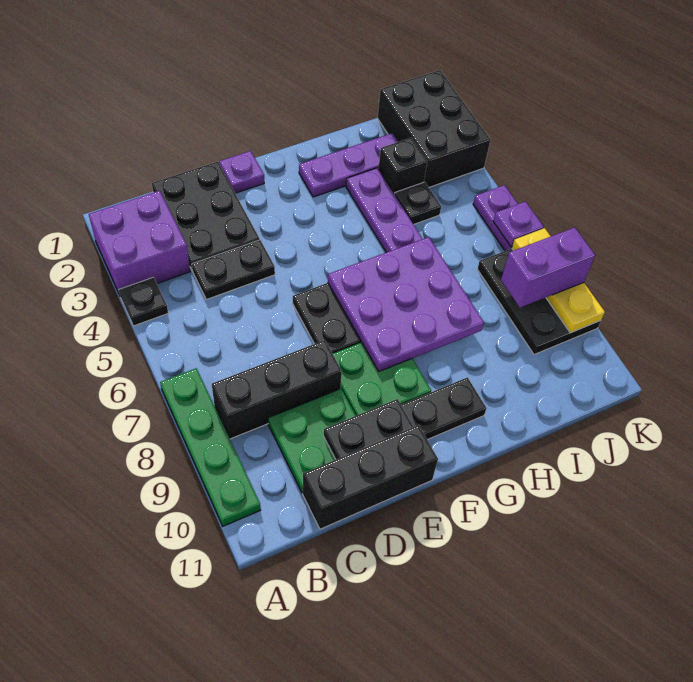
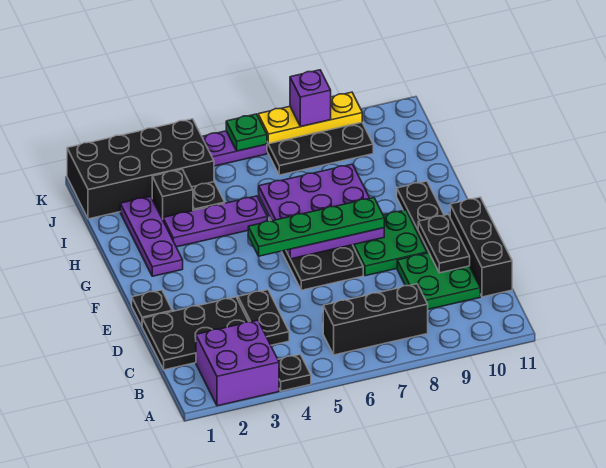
green 1x4 plate [160,368,261,526] -> green 1x4 plate moved to [248,198,384,256]
black 1x3 brick [212,340,342,439] -> black 1x3 brick turned to [323,284,428,355]
purple 1x1 plate [219,151,264,193] -> black 1x1 plate [132,290,172,326]
black 2x3 brick [378,70,490,187] -> black 2x4 brick [67,119,214,219]
purple 1x2 brick [501,228,595,308] -> purple 1x1 brick [290,70,331,127]
purple 1x1 plate [493,202,544,247] -> green 1x1 plate [226,114,267,151]

